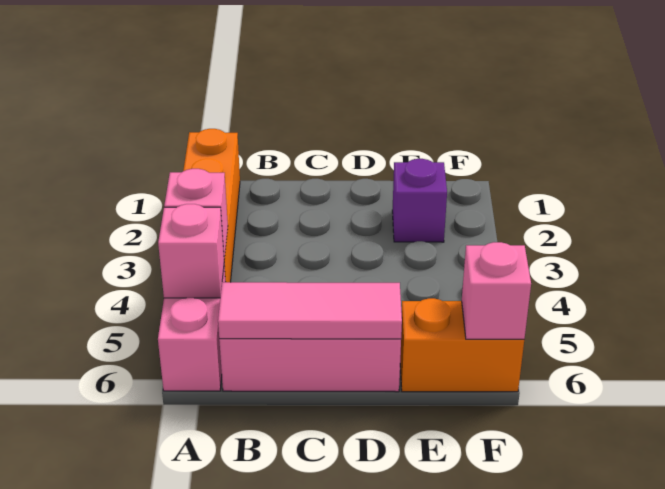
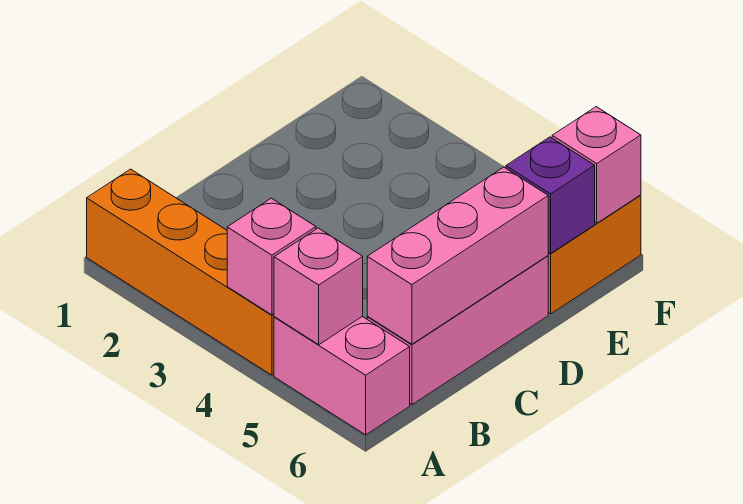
pink 1x3 tile [218,282,402,339] -> pink 1x3 brick [367,167,548,344]
purple 1x1 brick [392,159,447,242] -> purple 1x1 brick moved to [506,137,595,253]

